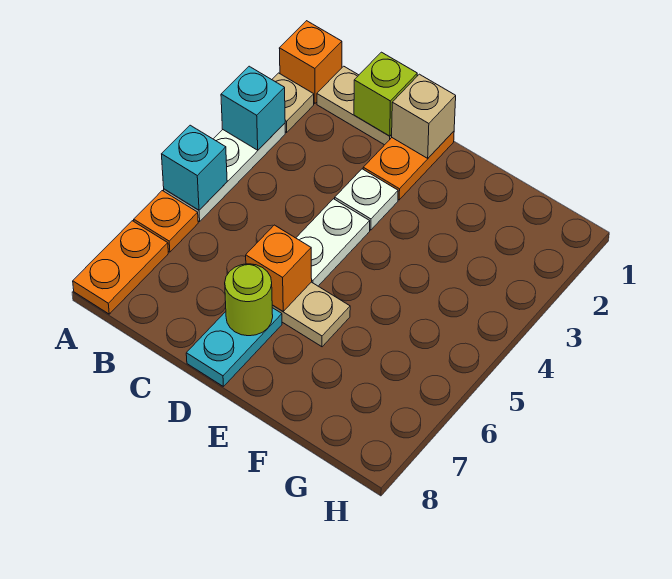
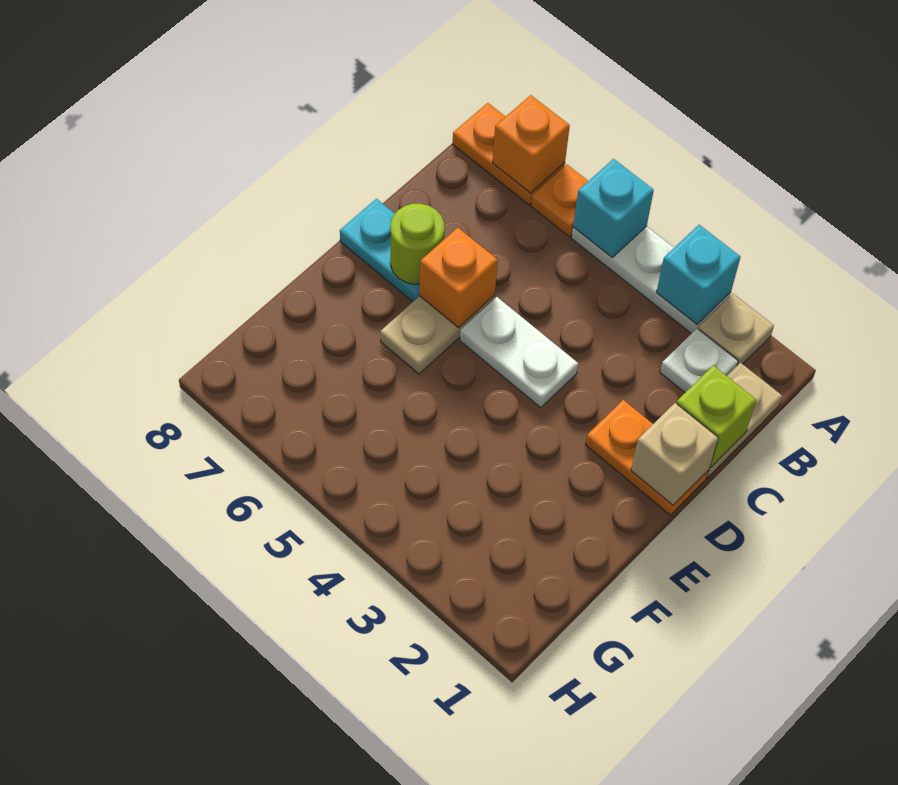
orange 1x1 brick [279,21,342,103] -> orange 1x1 brick moved to [493,95,570,193]
white 1x1 plate [335,169,398,230] -> white 1x1 plate moved to [660,329,738,392]

